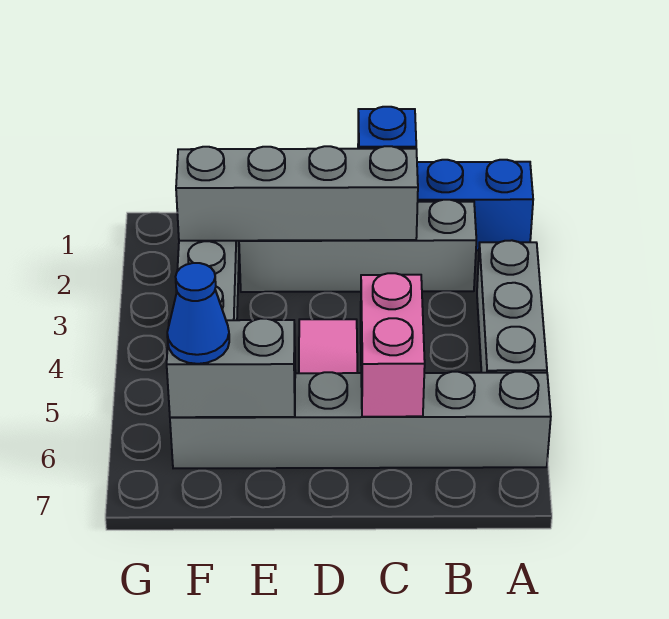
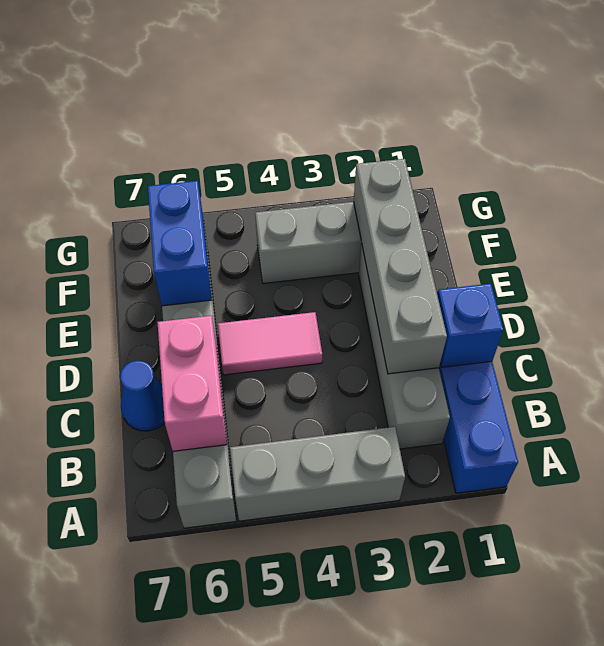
pink 1x2 brick [361,273,425,417] -> pink 1x2 brick turned to [157,316,227,451]
grey 1x2 brick [167,319,295,417] -> blue 1x2 brick [148,181,212,306]
blue 1x1 cone [167,263,229,364] -> blue 1x1 cone moved to [120,361,165,431]

